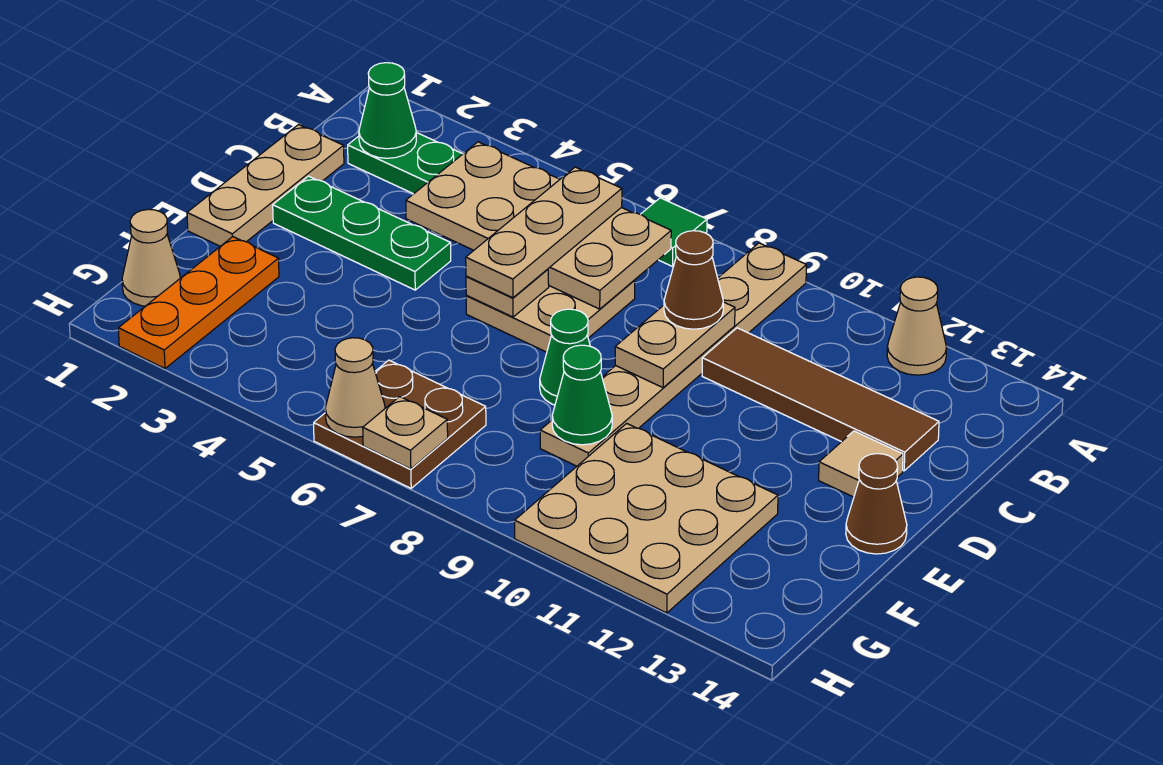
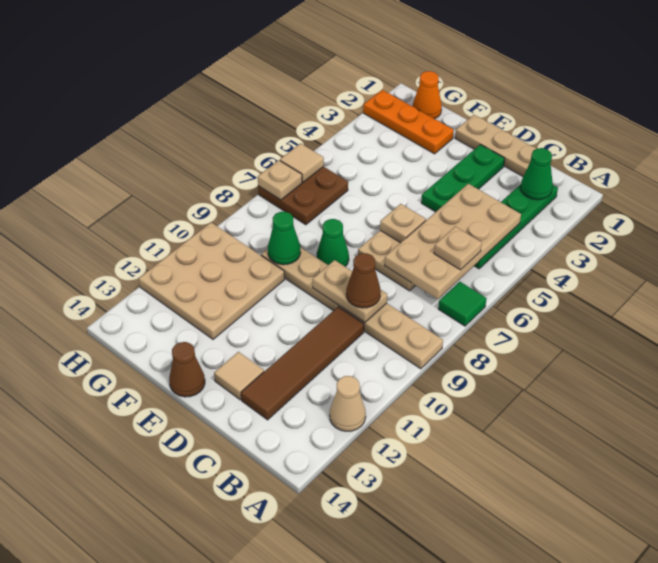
tan 1x3 plate [466,167,622,298] -> tan 1x1 plate [434,226,482,270]
tan 1x1 cone [122,209,180,306] -> orange 1x1 cone [413,71,442,119]
tan 1x1 cone [325,338,385,437] -> tan 1x1 tile [280,143,324,182]

